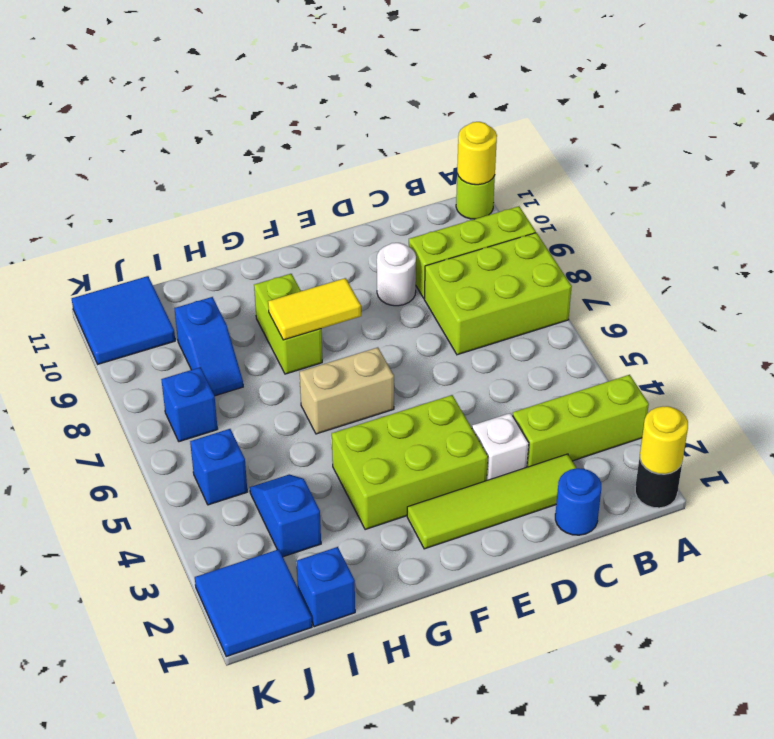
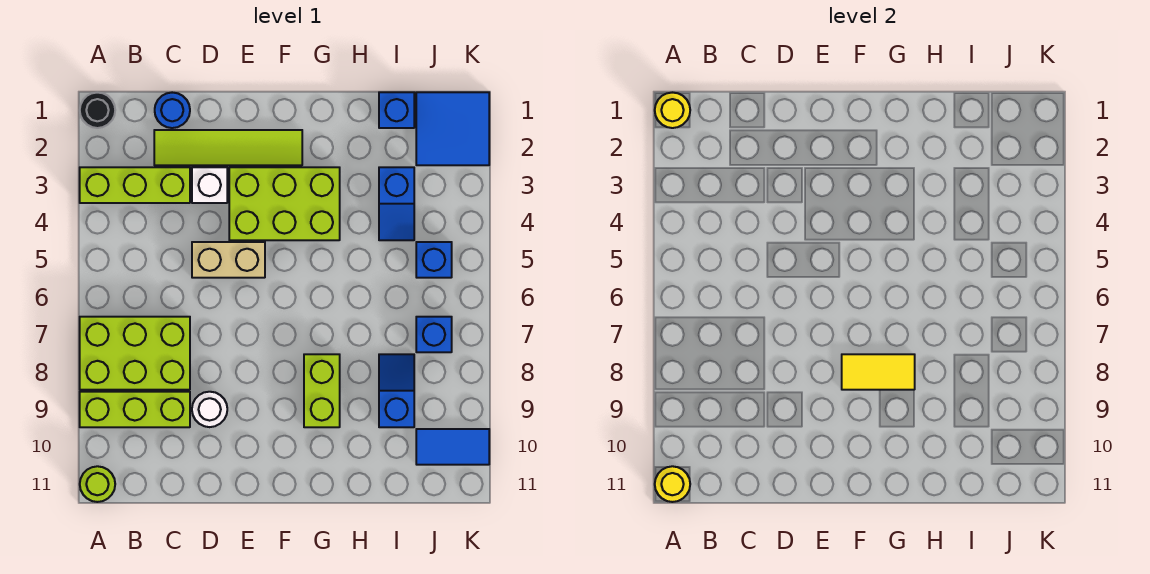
tan 1x2 brick [300,347,394,434] -> tan 1x2 brick moved to [192,242,265,278]
blue 2x2 tile [72,276,175,364] -> blue 1x2 tile [416,429,489,465]

